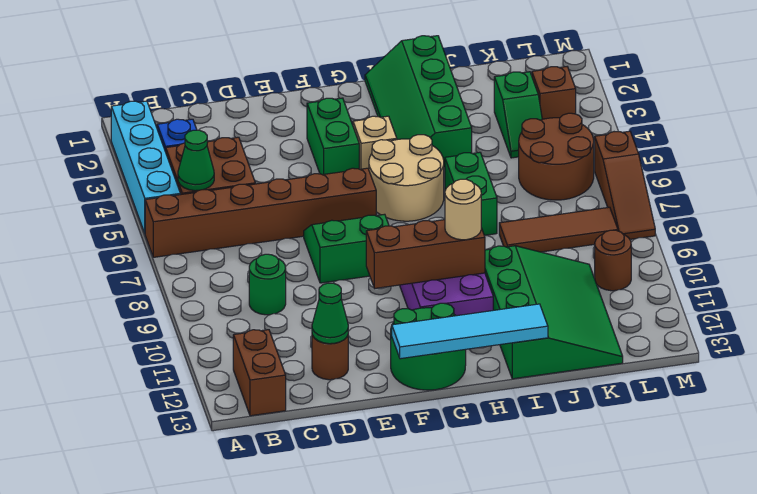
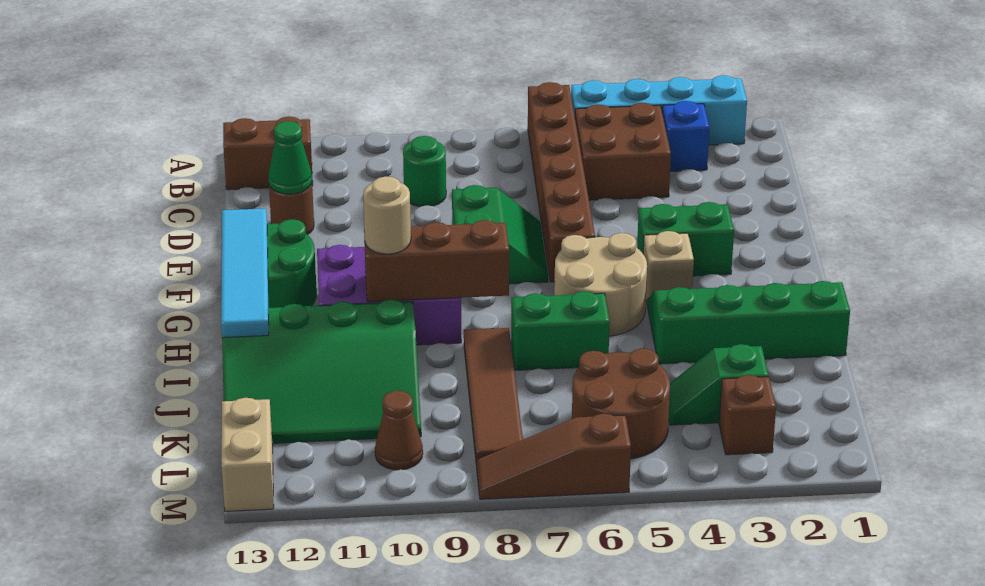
green 1x1 cone [178,130,214,191] -> none
brown 1x3 brick [366,220,485,288] -> brown 1x3 brick turned to [364,220,509,302]
brown 1x3 tile [499,207,618,252] -> brown 1x4 tile [464,328,523,466]
brown 1x1 round brick [595,230,631,291] -> brown 1x1 cone [375,391,423,470]
none -> tan 1x2 brick [221,398,274,511]

